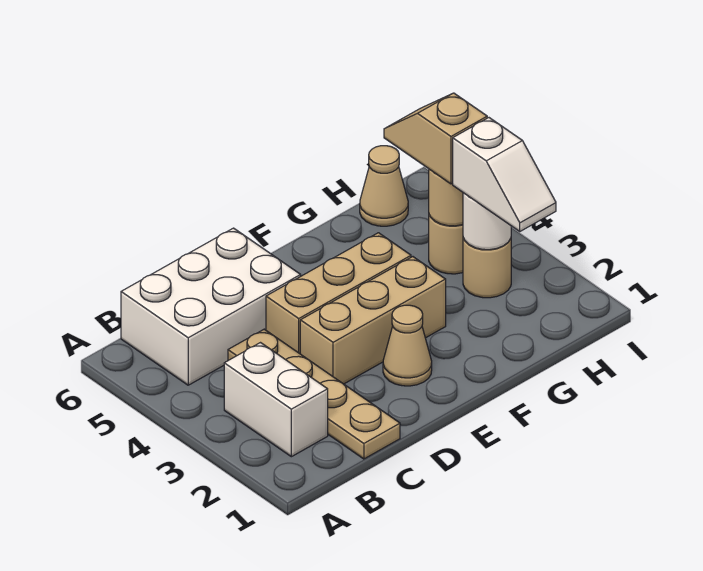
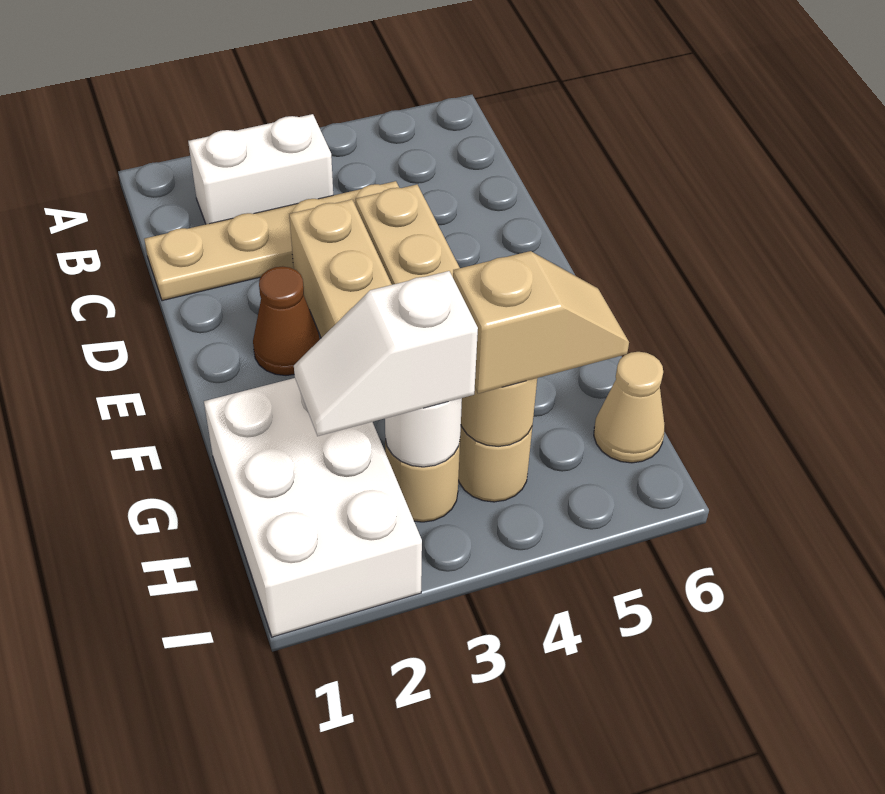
white 2x3 brick [121,228,301,385] -> white 2x3 brick moved to [204,378,422,637]
tan 1x1 cone [383,305,432,386] -> brown 1x1 cone [253,266,320,375]

